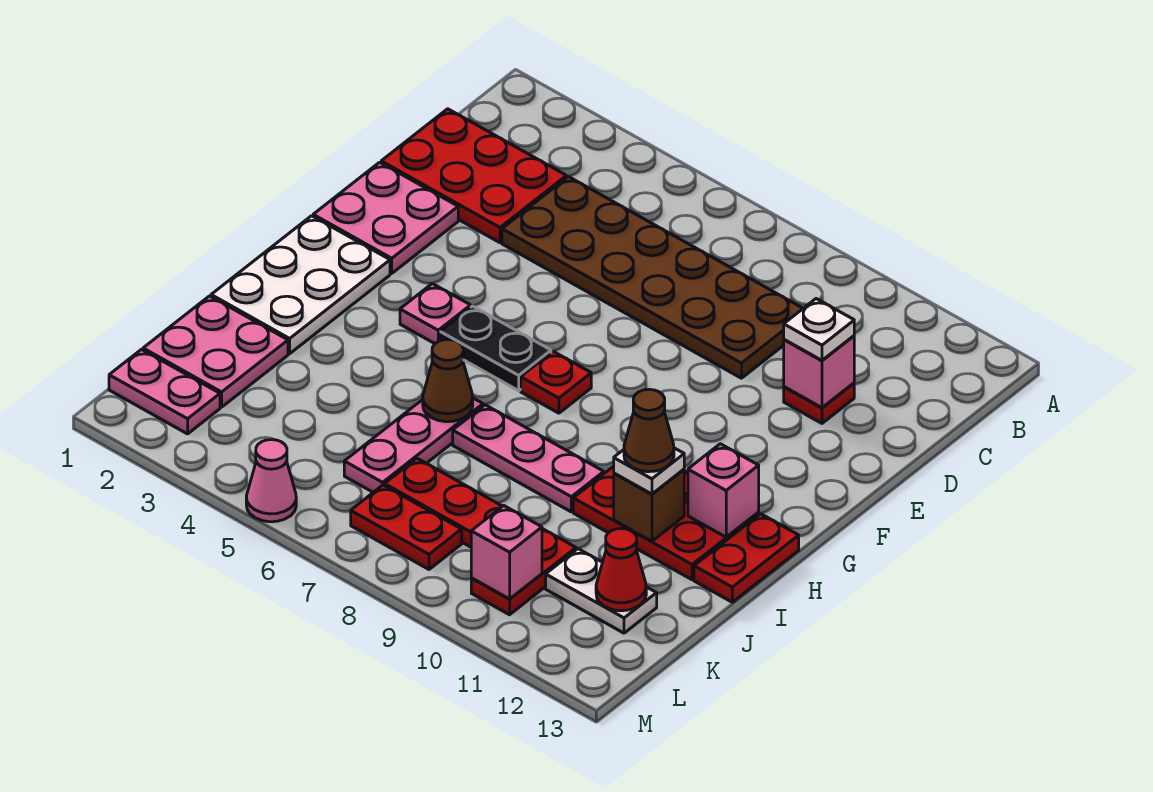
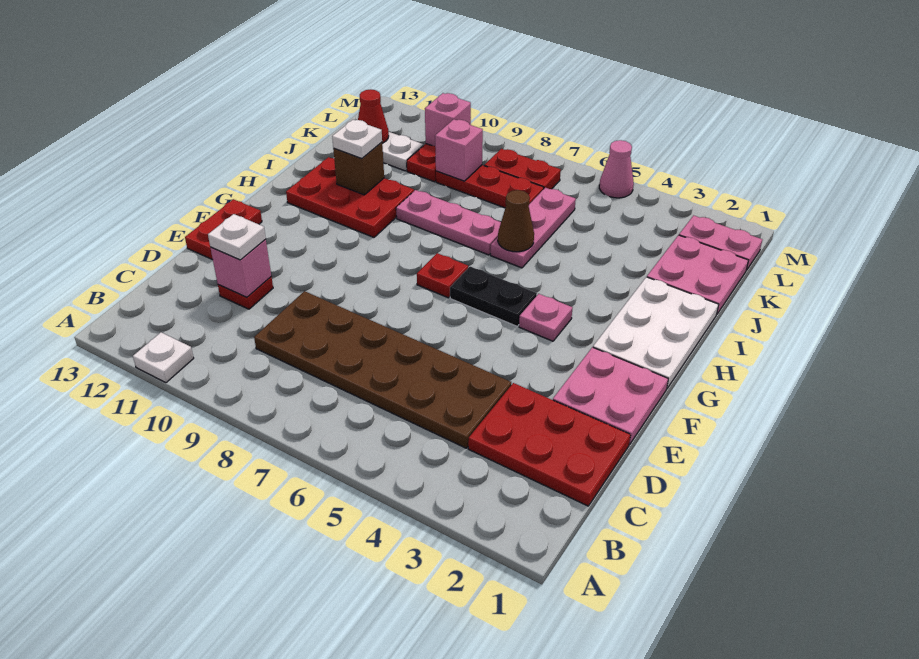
none -> white 1x1 plate [133,332,194,383]
pink 1x1 brick [688,444,759,537] -> pink 1x1 brick moved to [435,119,483,181]
red 1x2 plate [694,514,799,602] -> red 1x2 plate moved to [185,199,262,260]
brown 1x1 cone [624,389,674,472] -> none

